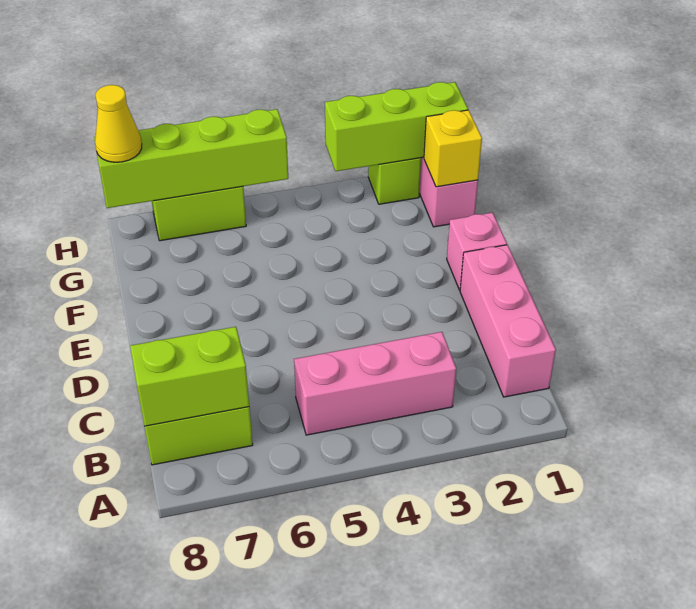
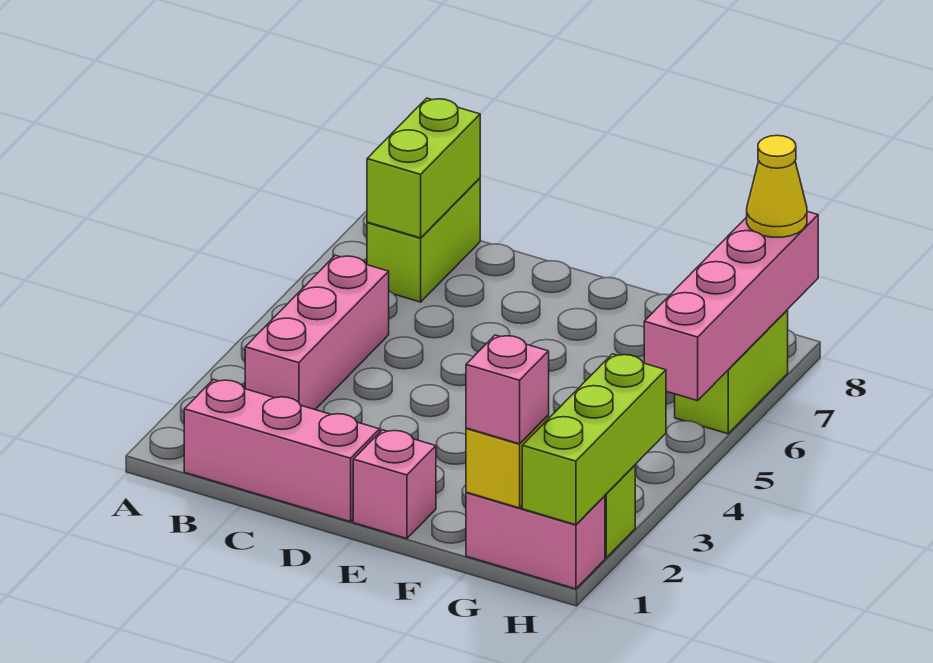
none -> pink 1x1 brick [466,335,549,444]
lime 1x4 brick [94,109,288,208] -> pink 1x4 brick [644,212,818,401]

